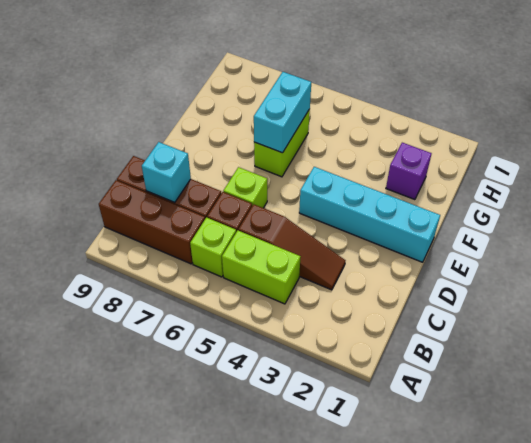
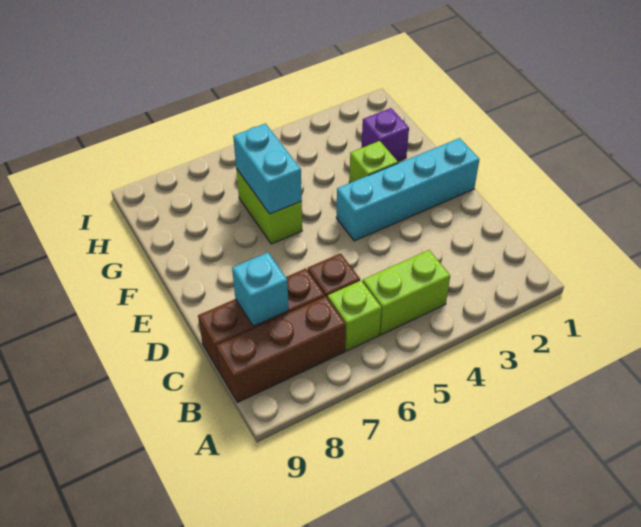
brown 1x3 slope [238,204,346,290] -> none
lime 1x1 brick [223,167,267,208] -> lime 1x1 brick moved to [349,141,398,183]

